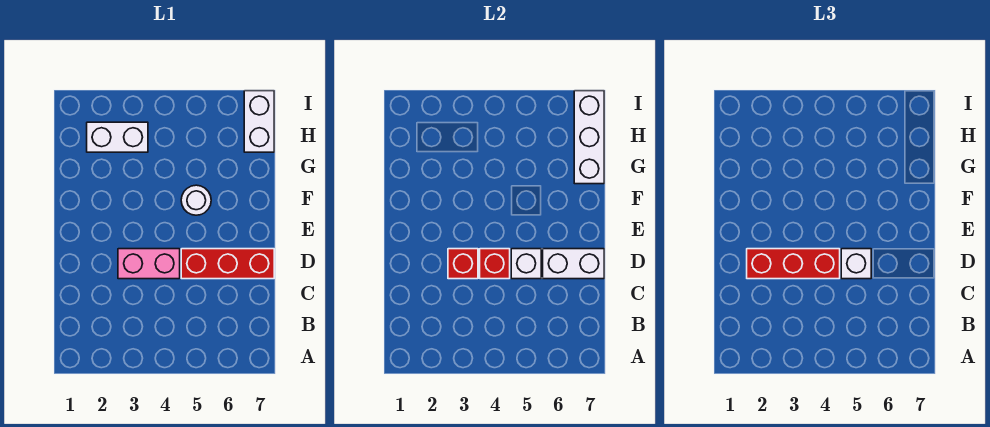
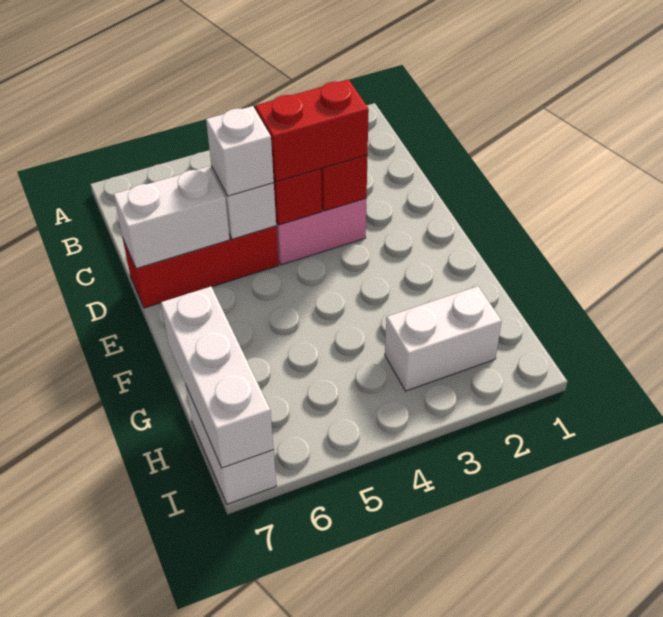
red 1x3 brick [747,249,840,279] -> red 1x2 brick [255,80,369,182]
white 1x1 round brick [181,185,211,215] -> none

